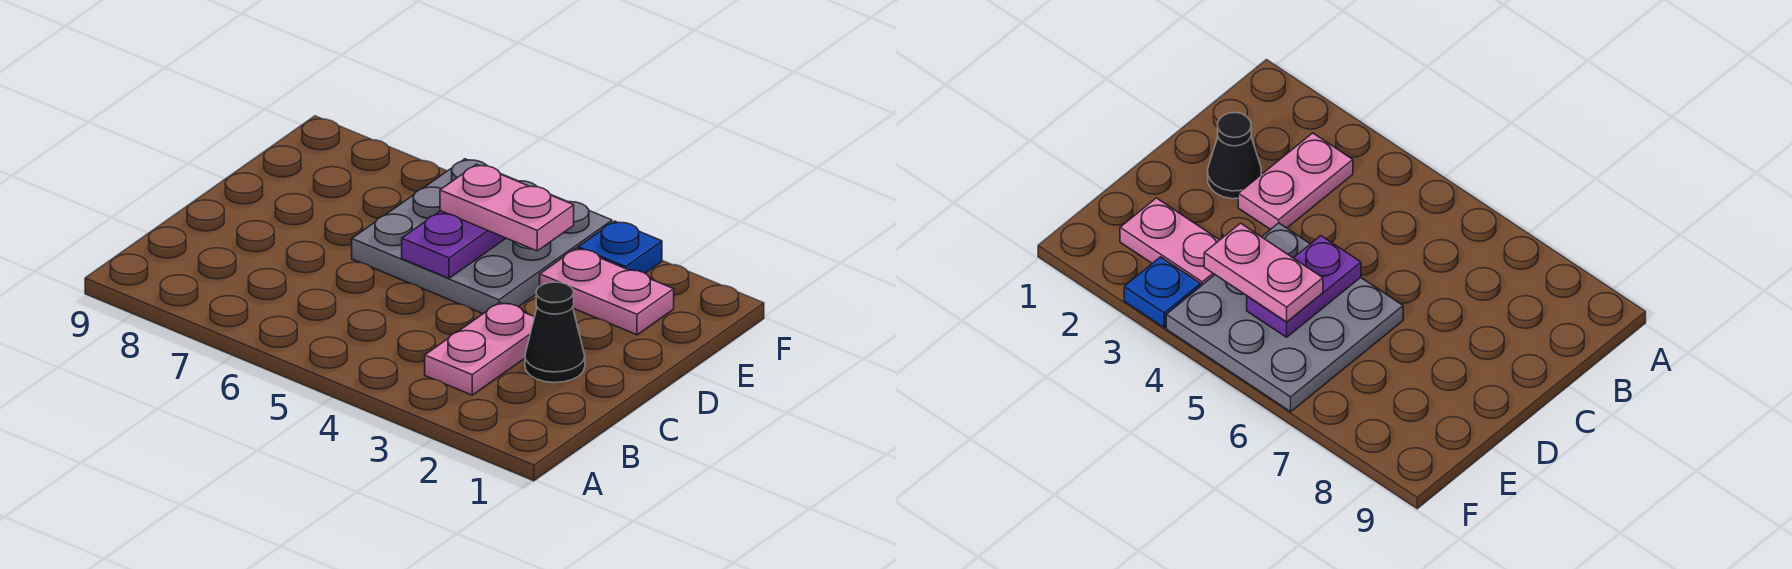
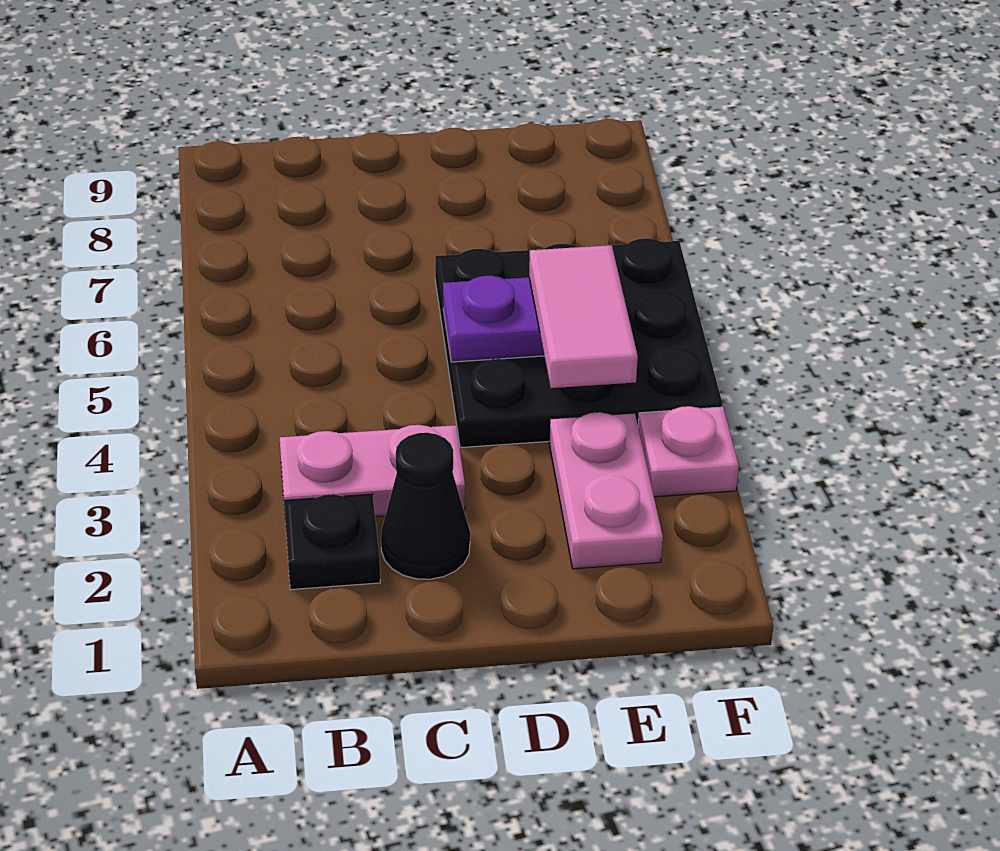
none -> black 1x1 plate [284,494,380,590]
grey 3x3 plate [352,159,612,314] -> black 3x3 plate [435,238,723,448]
pink 1x2 plate [440,164,574,251] -> pink 1x2 tile [529,245,638,388]
blue 1x1 plate [578,221,662,273] -> pink 1x1 plate [638,406,739,497]

